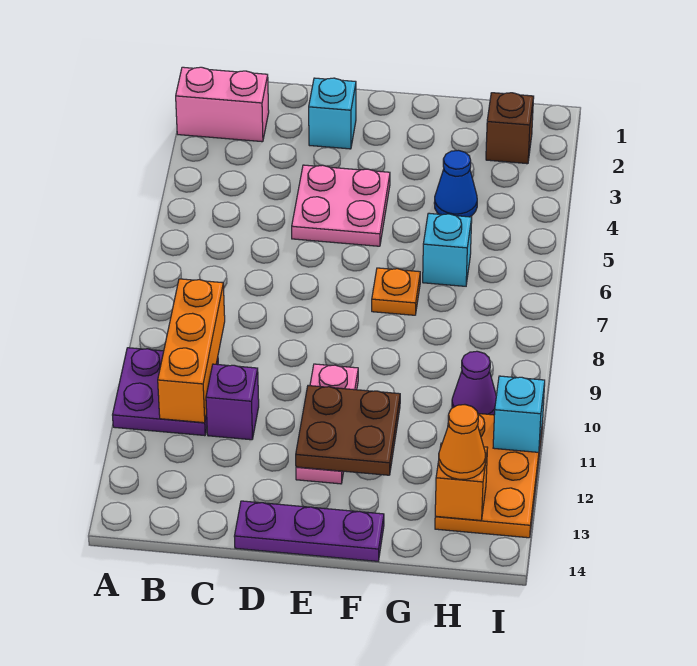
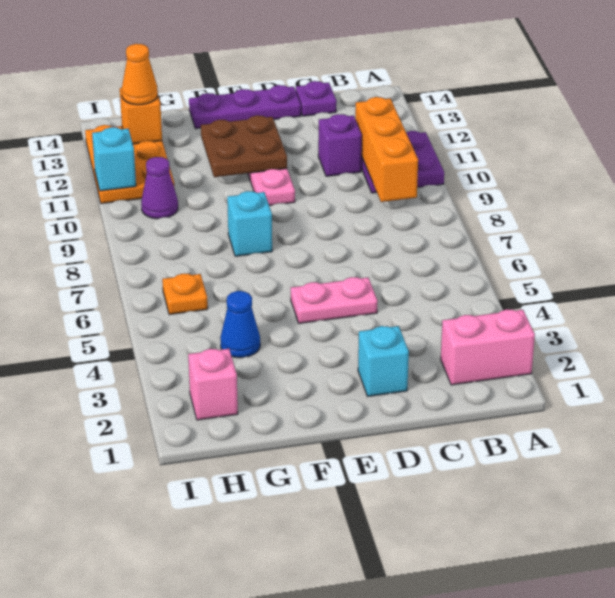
none -> purple 1x1 plate [296,81,337,116]
pink 2x2 plate [292,165,390,246] -> pink 1x2 plate [291,277,378,323]
orange 1x1 plate [372,268,420,315] -> orange 1x1 plate moved to [162,274,208,315]
cyan 1x1 brick [423,213,472,286] -> cyan 1x1 brick moved to [227,191,272,256]
brown 1x1 brick [486,93,534,164] -> pink 1x1 brick [188,349,238,420]

